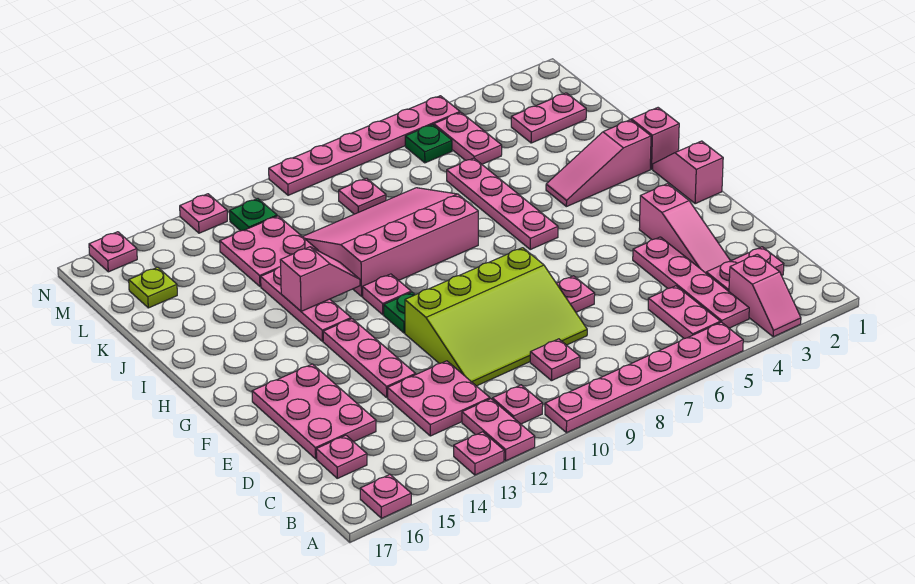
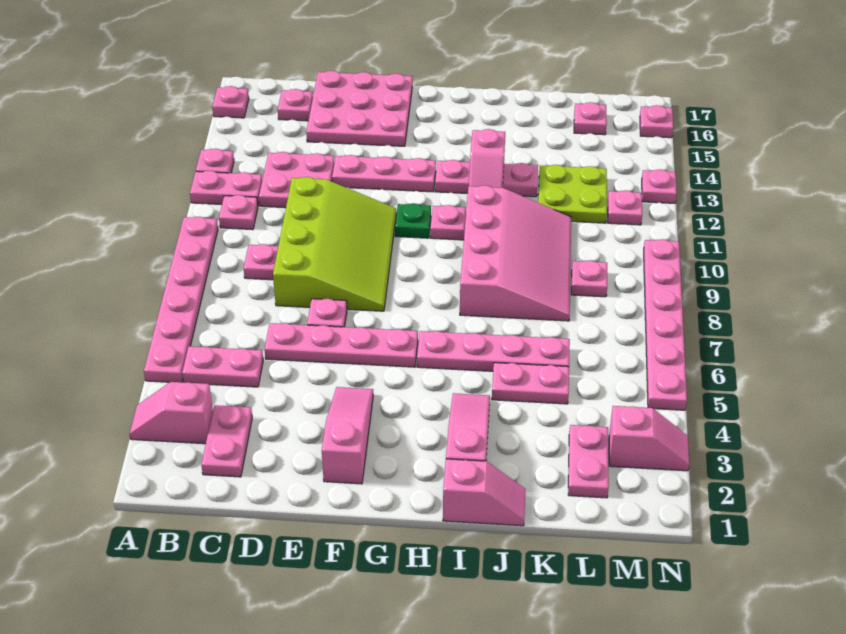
pink 1x4 plate [633,237,749,328] -> pink 1x4 plate moved to [265,323,418,367]
pink 1x3 slope [639,184,730,273] -> pink 1x3 slope turned to [322,387,373,484]
lime 3x4 slope [405,248,587,386] -> lime 3x4 slope turned to [273,177,396,311]
pink 2x3 plate [252,364,376,459] -> pink 3x3 plate [306,71,412,146]
pink 1x2 slope [653,141,723,203] -> pink 1x2 slope moved to [609,406,689,471]
pink 2x2 plate [220,216,318,287] -> lime 2x2 plate [538,165,607,223]
pink 1x2 plate [434,112,502,164] -> pink 1x2 plate moved to [492,363,569,404]
lime 1x1 plate [129,267,177,308] -> pink 1x1 plate [574,102,607,135]
green 1x1 plate [405,124,452,163] -> none
green 1x1 plate [230,199,277,231] -> pink 1x1 plate [608,190,642,225]

